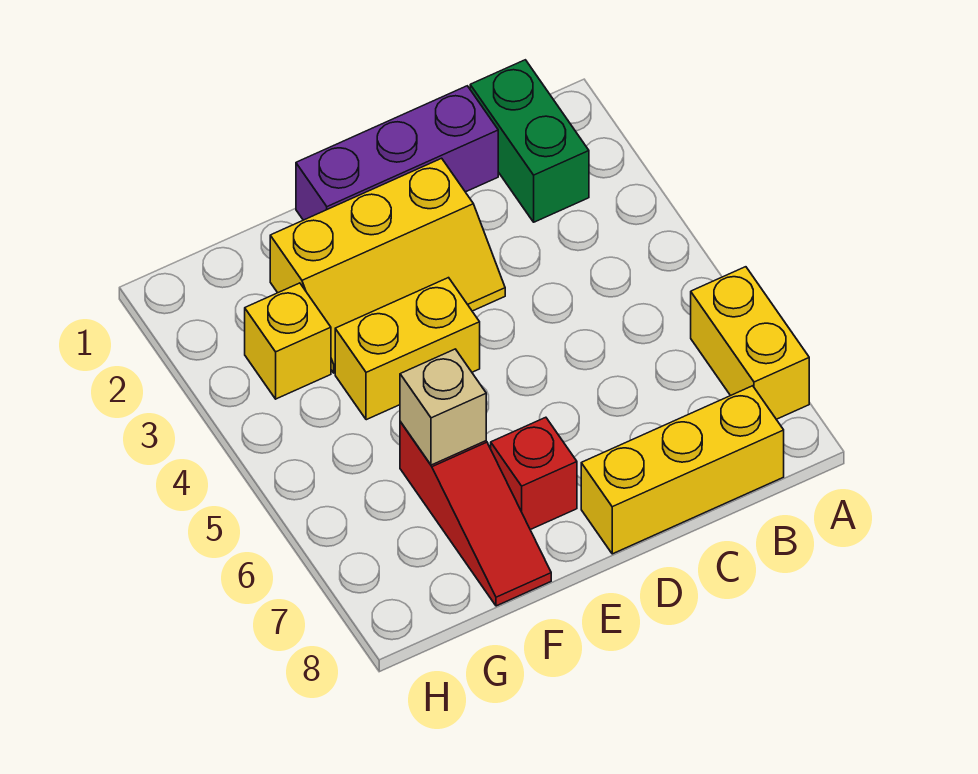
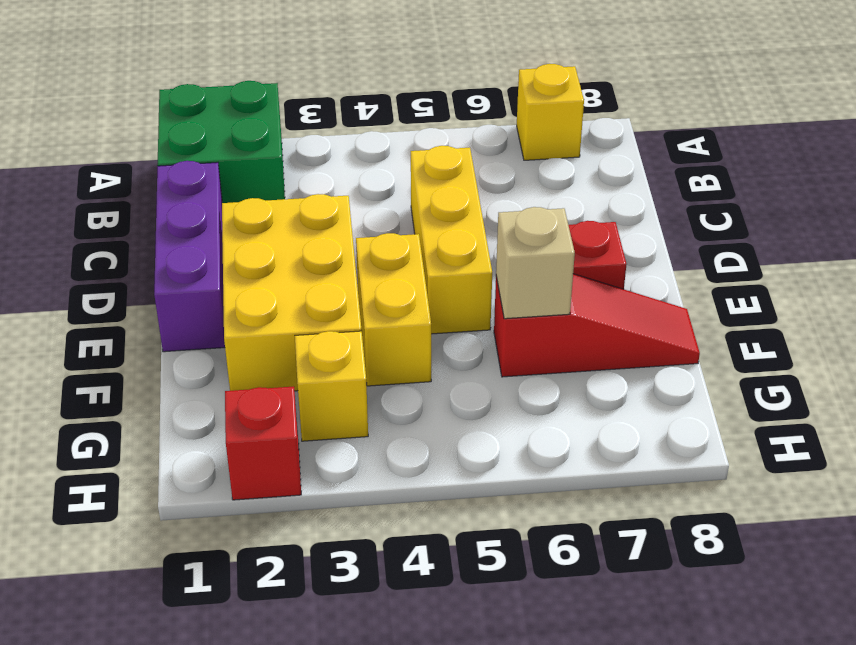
yellow 1x2 brick [691,267,809,419] -> yellow 1x1 brick [517,64,584,160]
green 1x2 brick [470,60,589,222] -> green 2x2 brick [158,81,285,203]
yellow 1x3 brick [581,386,784,554] -> yellow 1x3 brick moved to [411,146,492,334]
yellow 2x3 slope [270,158,505,373] -> yellow 2x3 brick [222,194,362,391]
none -> red 1x1 brick [225,386,301,500]

